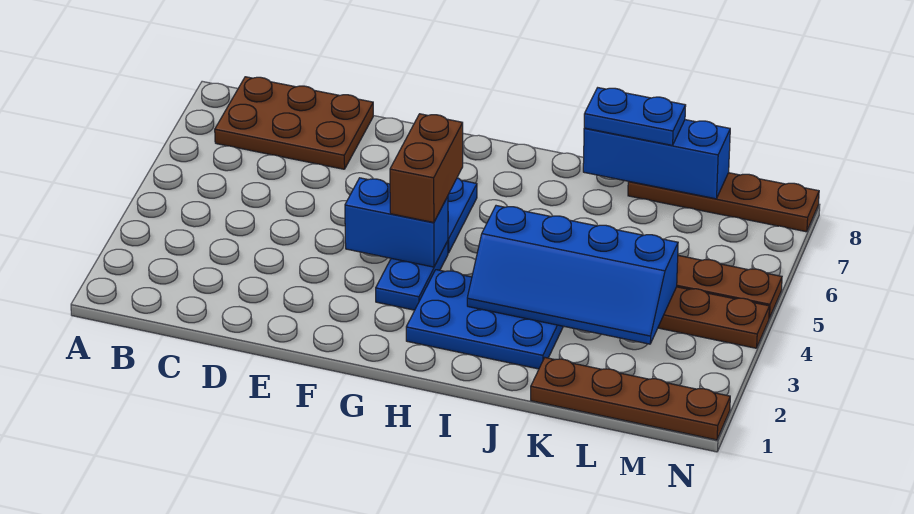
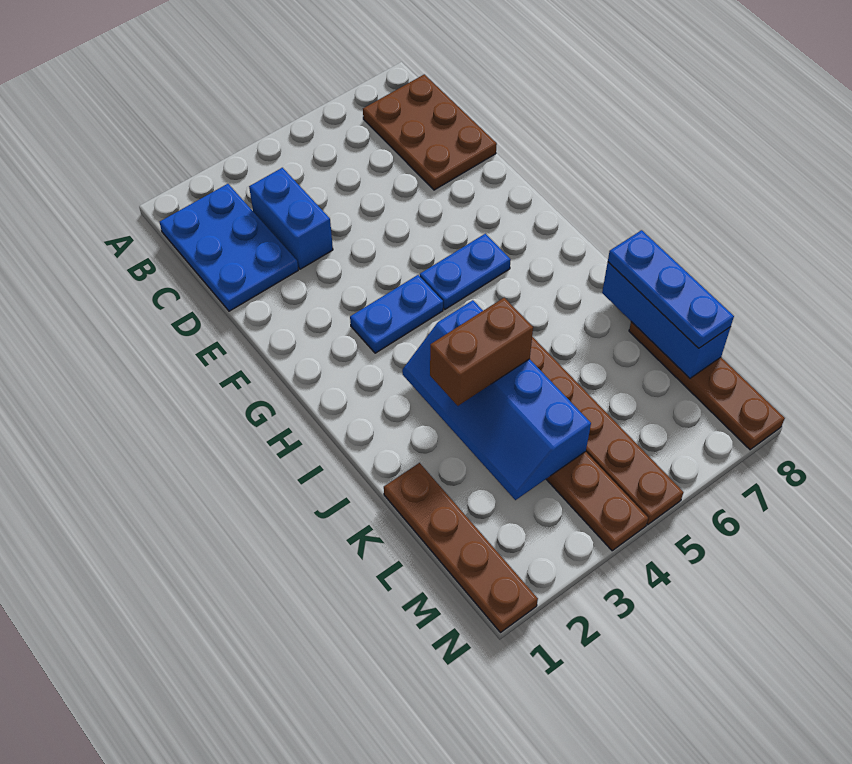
blue 1x2 brick [345,178,448,267] -> blue 1x2 brick moved to [249,168,333,269]
brown 1x2 brick [390,114,463,223] -> brown 1x2 brick moved to [430,298,533,406]
blue 2x3 plate [406,270,563,369] -> blue 2x3 plate moved to [160,184,298,311]
blue 1x2 plate [584,88,686,145] -> blue 1x3 plate [608,230,734,348]

